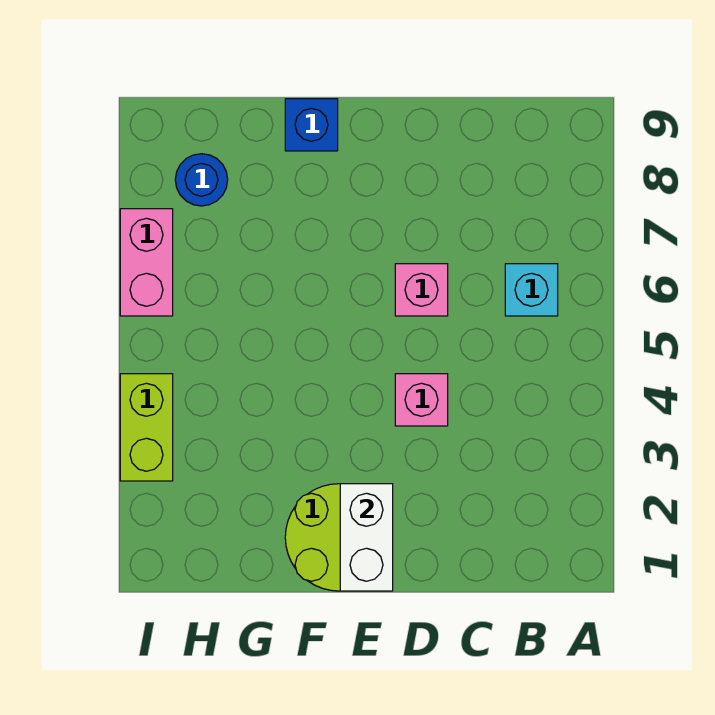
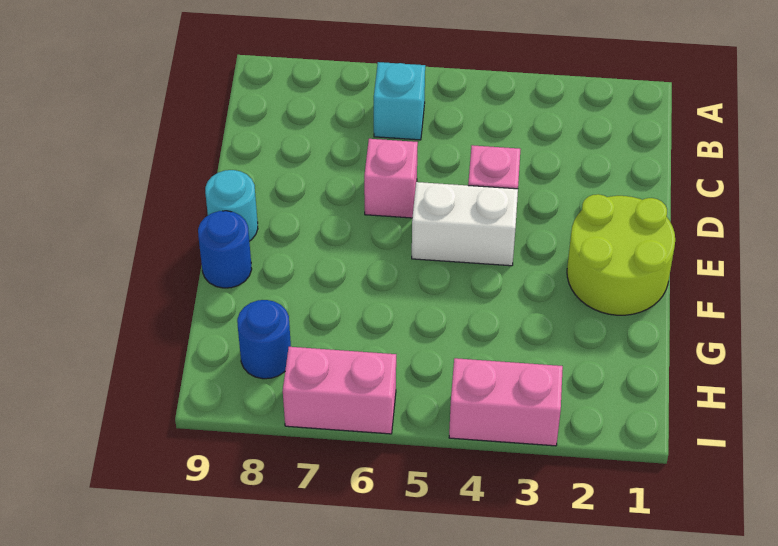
white 1x2 brick [340,484,393,591] -> white 1x2 brick moved to [412,182,518,266]
none -> cyan 1x1 round brick [205,170,258,241]
blue 1x1 brick [285,99,338,151] -> blue 1x1 round brick [198,211,252,288]
lime 1x2 brick [120,374,173,481] -> pink 1x2 brick [449,358,563,446]

